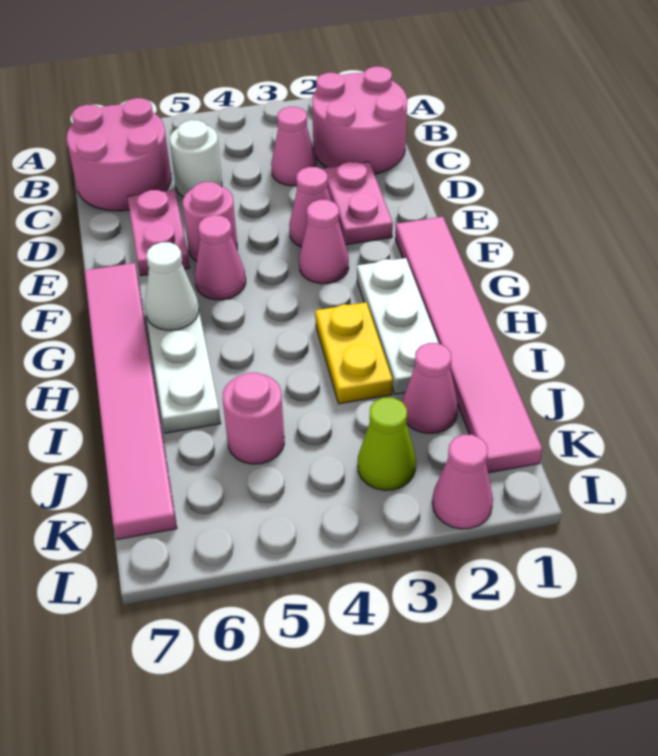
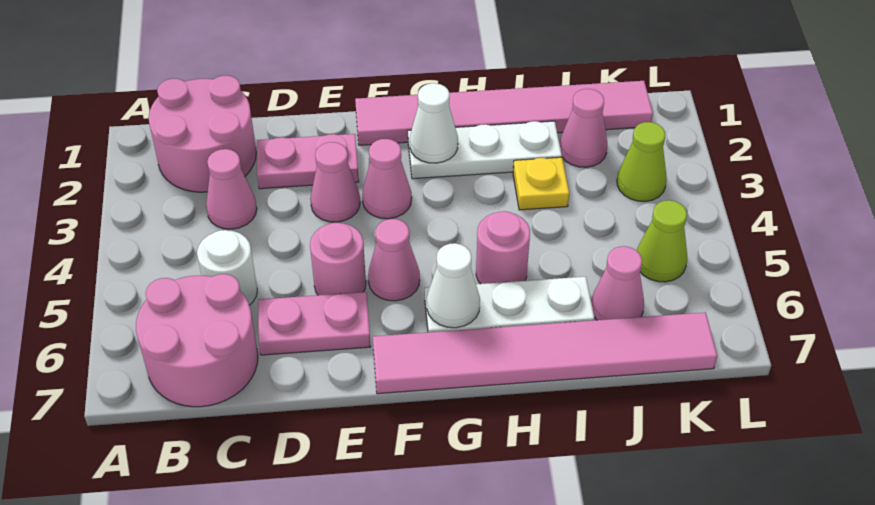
none -> white 1x1 cone [410,83,458,163]
yellow 1x2 plate [315,302,393,404] -> yellow 1x1 plate [513,157,569,210]
pink 1x1 round brick [223,373,284,464] -> pink 1x1 round brick moved to [476,211,530,284]
none -> lime 1x1 cone [637,200,687,282]
pink 1x1 cone [432,435,493,529] -> pink 1x1 cone moved to [591,246,644,320]

